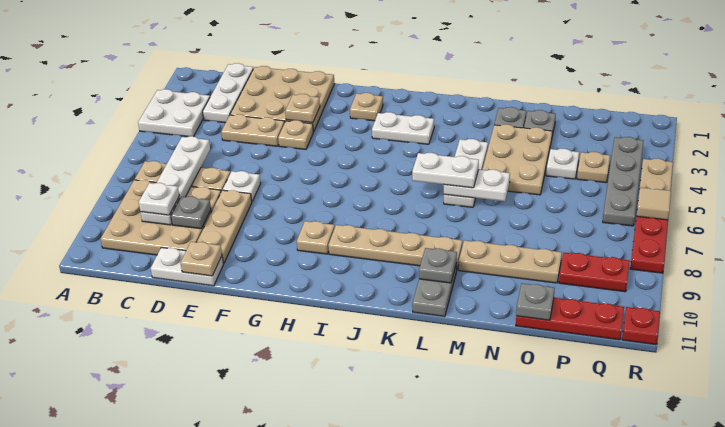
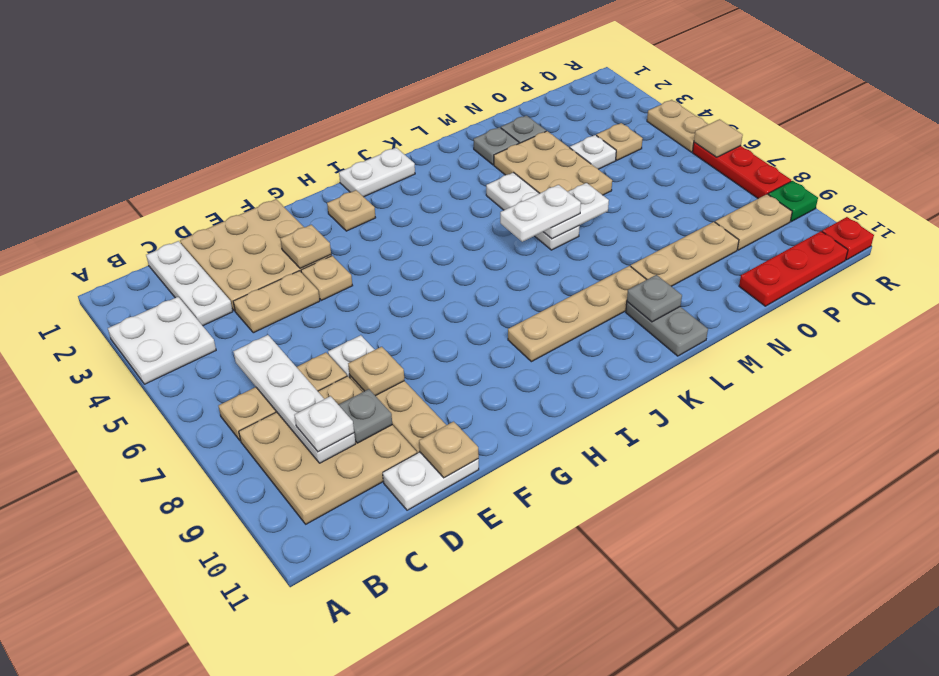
tan 1x1 plate [297,221,335,254] -> tan 1x1 plate moved to [348,347,405,396]
white 1x2 plate [372,112,434,144] -> white 1x2 plate moved to [339,148,415,197]
grey 1x1 plate [516,283,555,320] -> none
red 1x2 plate [559,253,630,292] -> tan 1x2 plate [715,194,792,250]
grey 1x4 plate [603,137,644,226] -> none
none -> green 1x1 plate [768,181,818,222]

